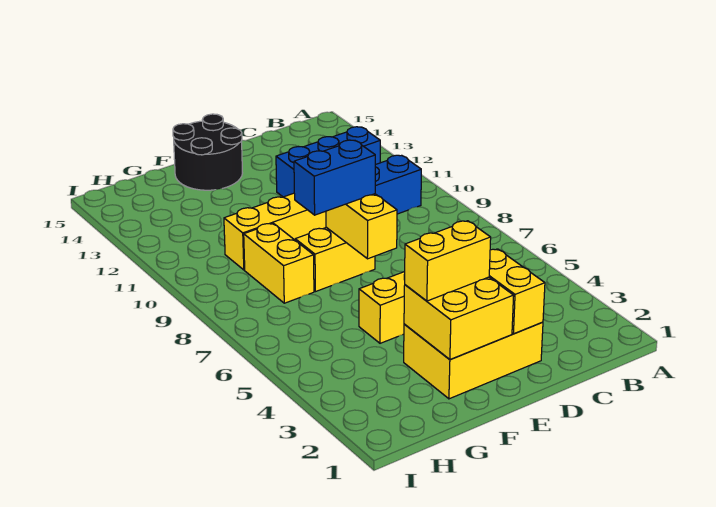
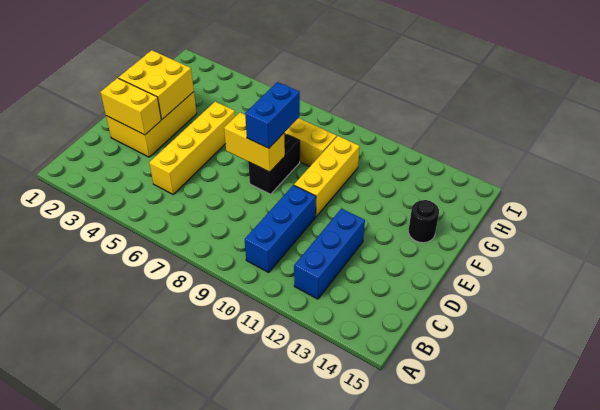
yellow 1x2 brick [404,221,491,301] -> none
yellow 1x2 brick [295,227,375,292] -> black 1x2 brick [248,134,300,194]
black 2x2 round brick [173,114,242,190] -> black 1x1 round brick [408,200,439,243]

